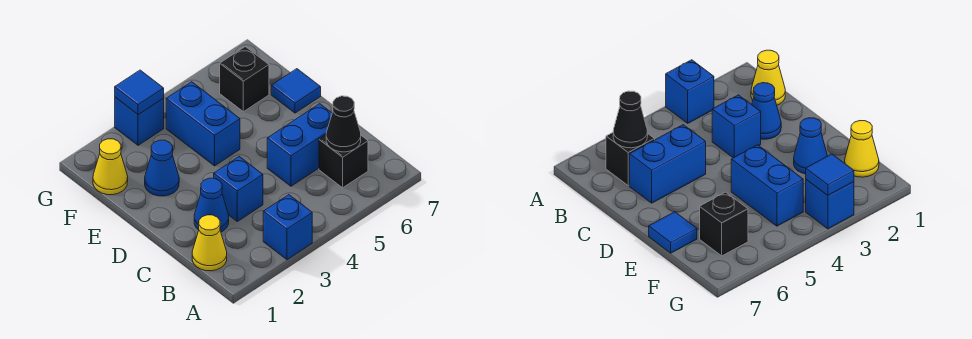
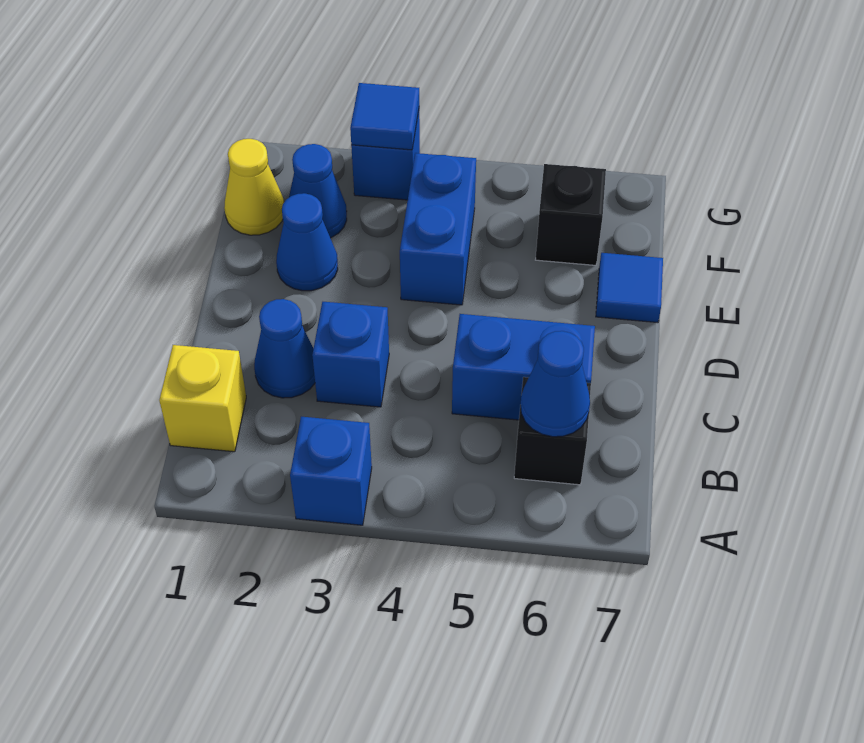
yellow 1x1 cone [192,215,227,271] -> yellow 1x1 brick [159,345,246,452]
black 1x1 cone [326,96,361,152] -> blue 1x1 cone [521,331,590,437]
none -> blue 1x1 cone [289,144,347,238]

